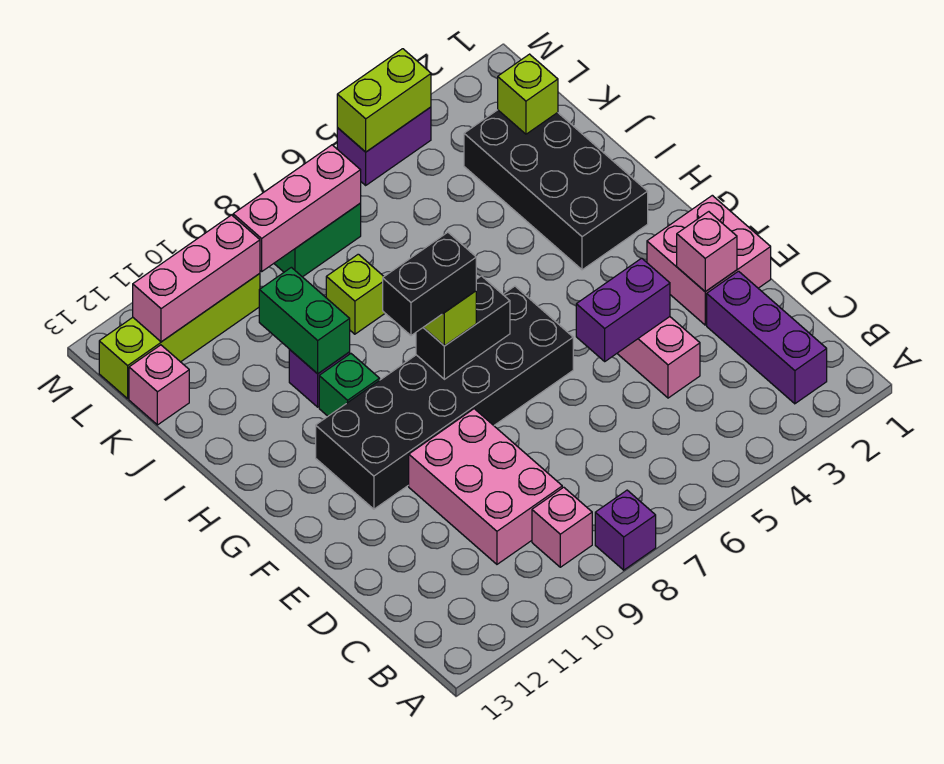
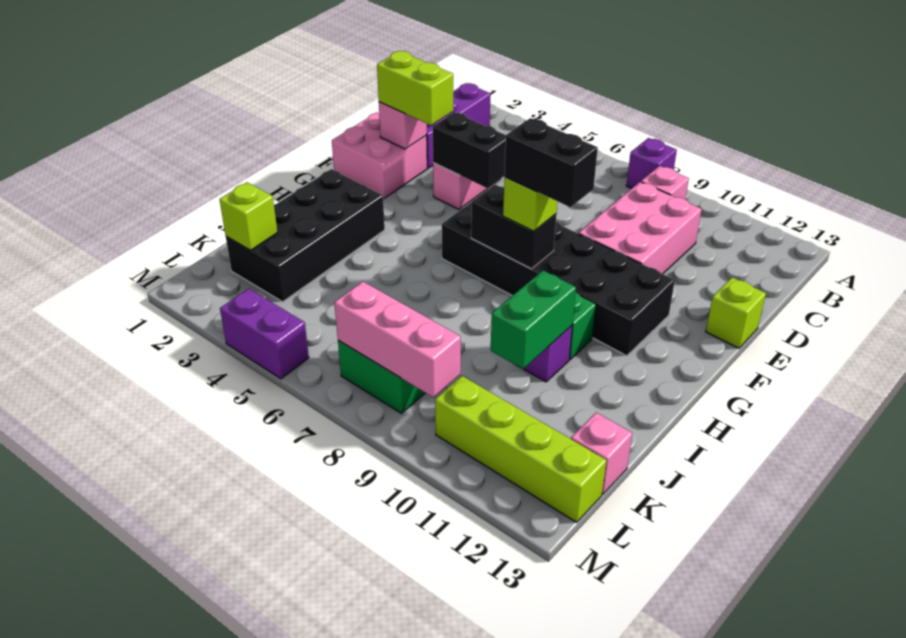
purple 1x2 brick [576,258,670,361] -> black 1x2 brick [433,112,506,188]
lime 1x1 brick [326,254,385,334] -> lime 1x1 brick moved to [706,277,766,348]
pink 1x3 brick [133,215,260,342] -> none
lime 1x2 brick [337,49,431,152] -> lime 1x2 brick moved to [377,51,453,125]

